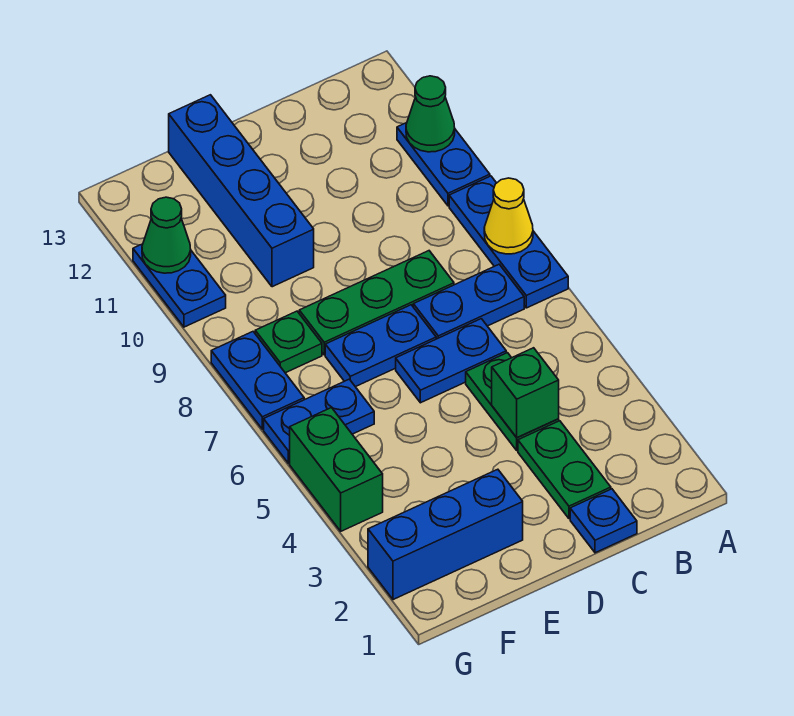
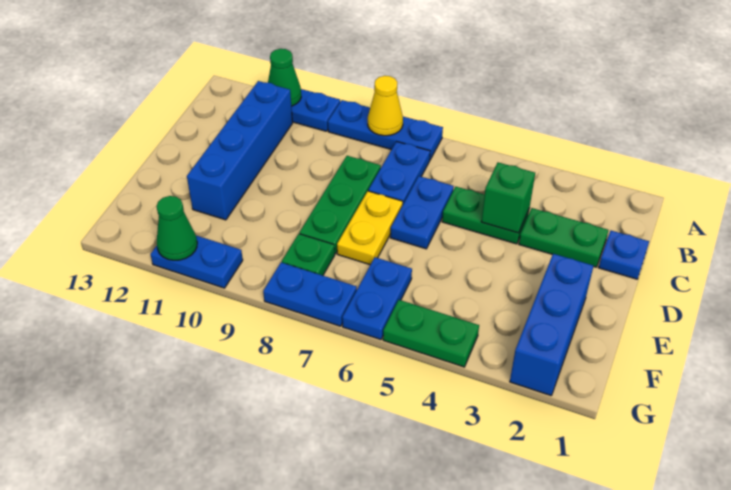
blue 1x2 plate [325,305,436,387] -> yellow 1x2 plate [337,191,403,265]
blue 1x4 brick [169,95,314,287] -> blue 1x4 brick turned to [187,81,293,220]
green 1x2 brick [290,407,383,531] -> green 1x2 plate [383,300,479,367]

